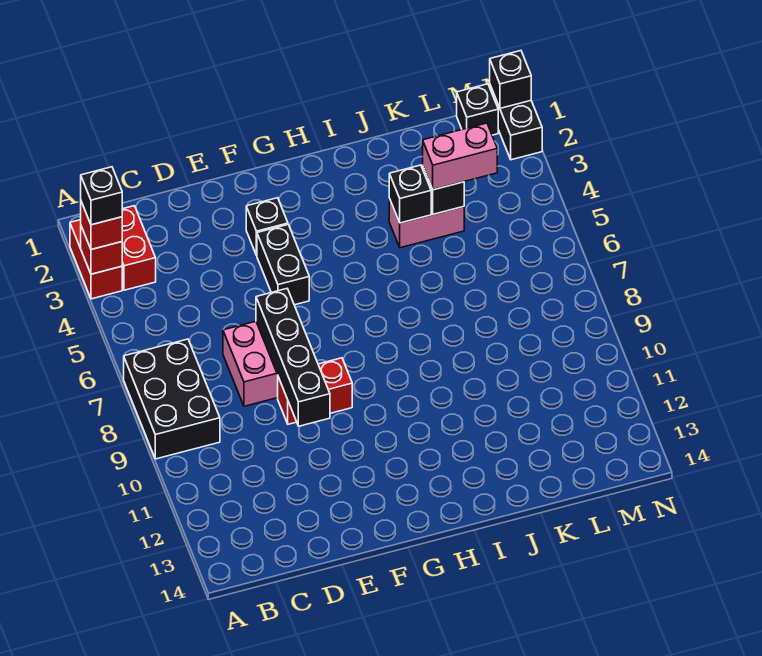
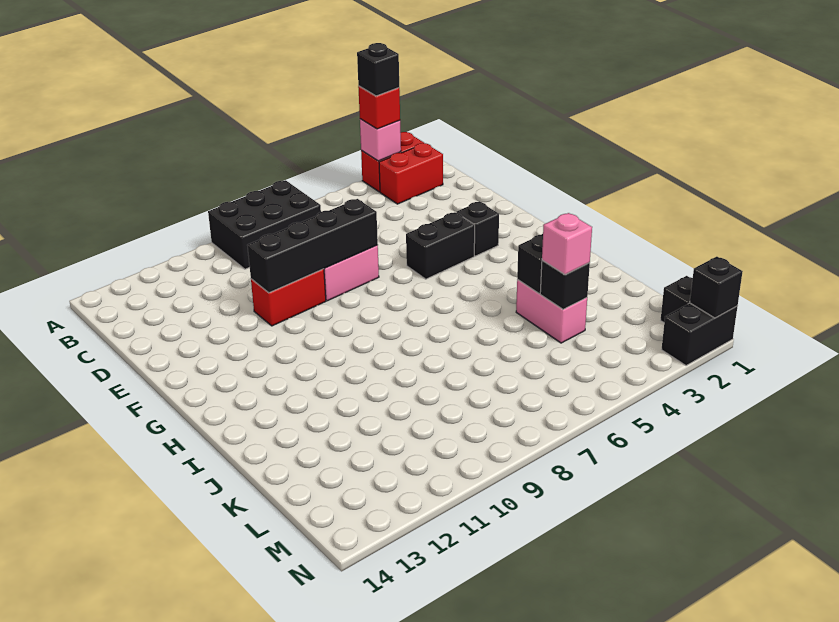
red 1x1 brick [81,226,122,274] -> pink 1x1 brick [360,119,401,161]
red 1x2 brick [278,358,352,424] -> red 1x2 brick turned to [251,269,326,326]
pink 1x2 brick [423,123,497,190] -> pink 1x1 brick [542,213,592,275]

